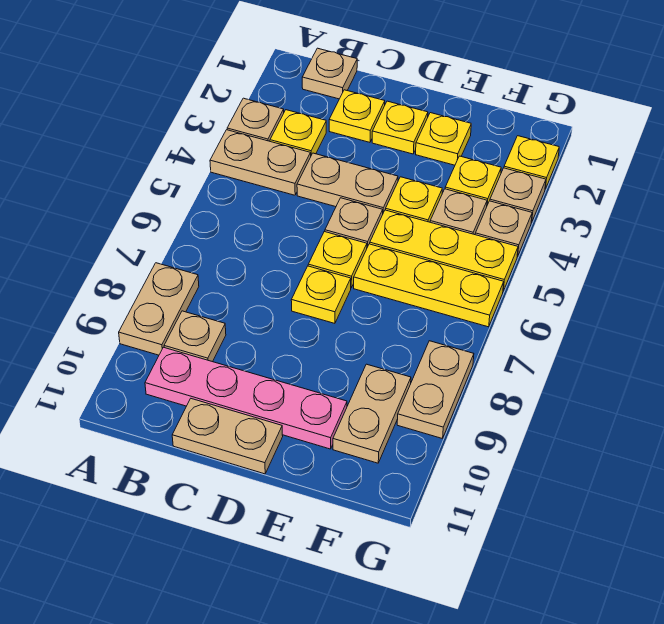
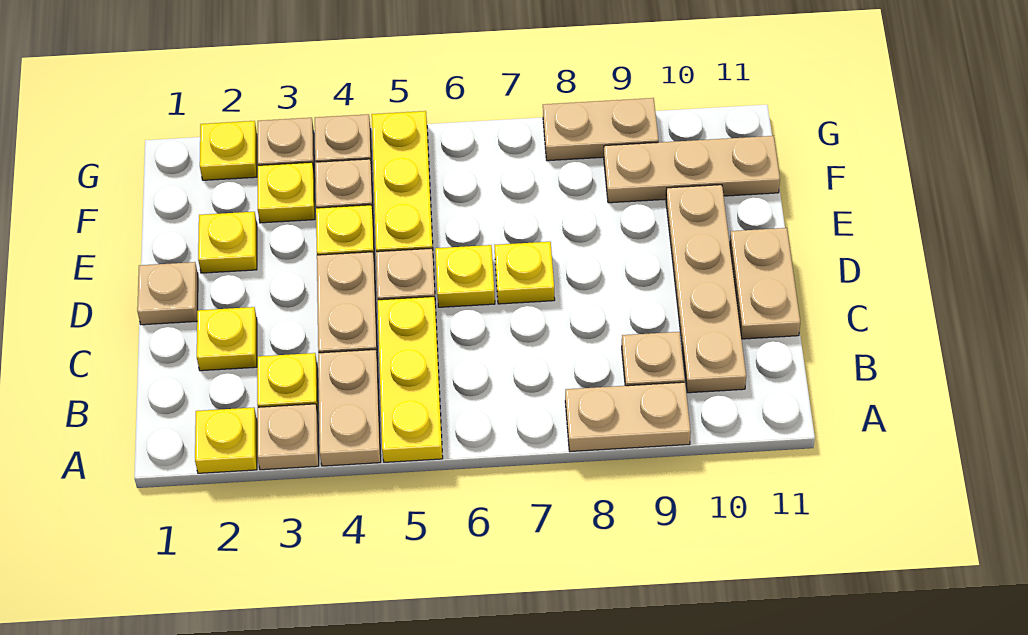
tan 1x1 plate [302,48,357,99] -> tan 1x1 plate moved to [137,262,198,325]
pink 1x4 plate [145,347,347,449] -> tan 1x4 plate [666,185,746,393]
yellow 1x1 plate [372,101,428,154] -> yellow 1x1 plate moved to [195,408,257,473]
yellow 1x3 plate [354,244,504,327] -> yellow 1x3 plate moved to [378,297,443,462]
tan 1x2 plate [333,364,411,463] -> tan 1x3 plate [604,136,780,203]

